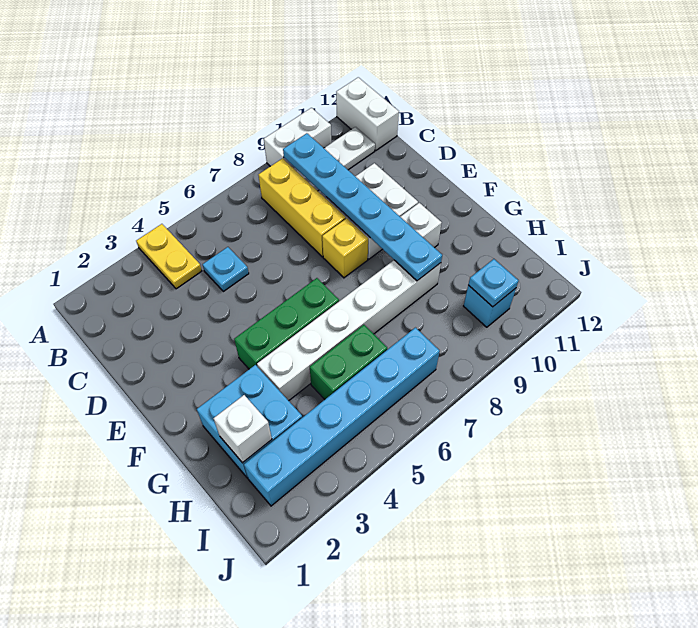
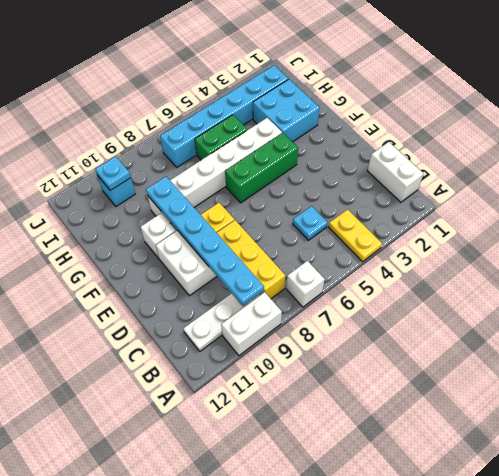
white 1x2 brick [336,77,399,150] -> white 1x2 brick moved to [367,142,424,202]
white 1x1 brick [213,395,272,463] -> white 1x1 brick moved to [286,261,325,307]

